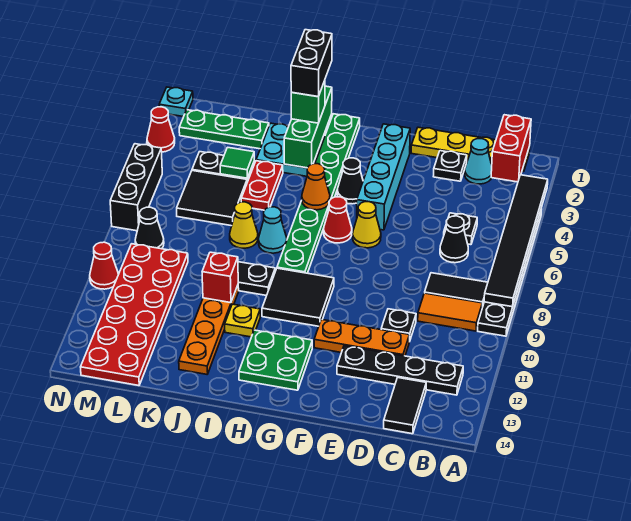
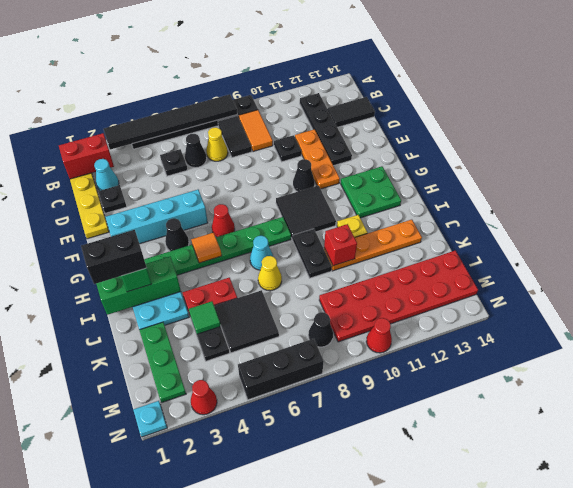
yellow 1x1 cone [353,202,381,248] -> yellow 1x1 cone moved to [206,127,228,161]
none -> black 1x1 cone [293,159,315,192]
orange 1x1 cone [302,164,330,210] -> orange 1x1 tile [191,232,222,263]

